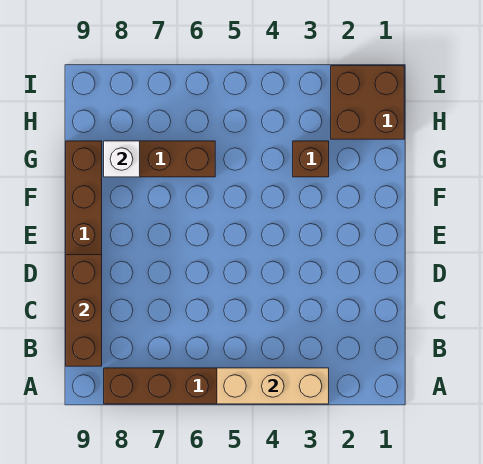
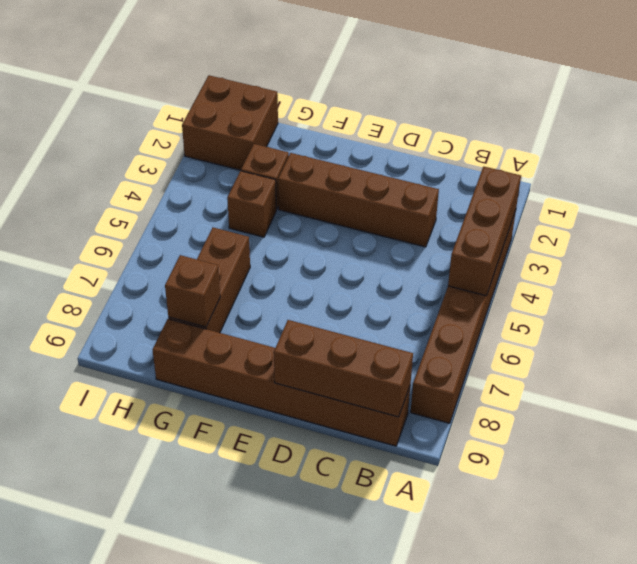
tan 1x3 brick [217,368,329,404] -> brown 1x3 brick [448,167,521,296]
none -> brown 1x4 brick [278,153,439,247]
none -> brown 1x1 brick [227,171,276,237]
white 1x1 brick [104,141,140,177] -> brown 1x1 brick [165,255,220,327]

